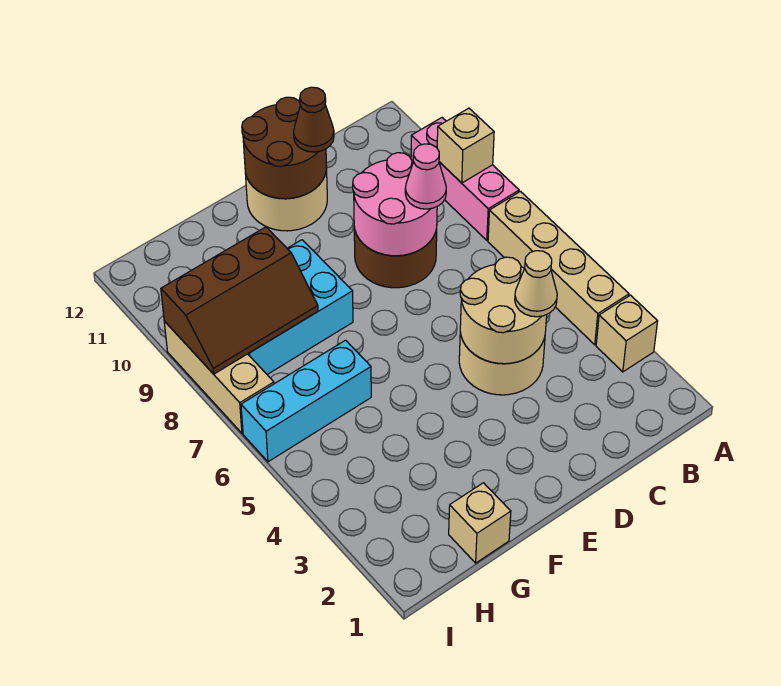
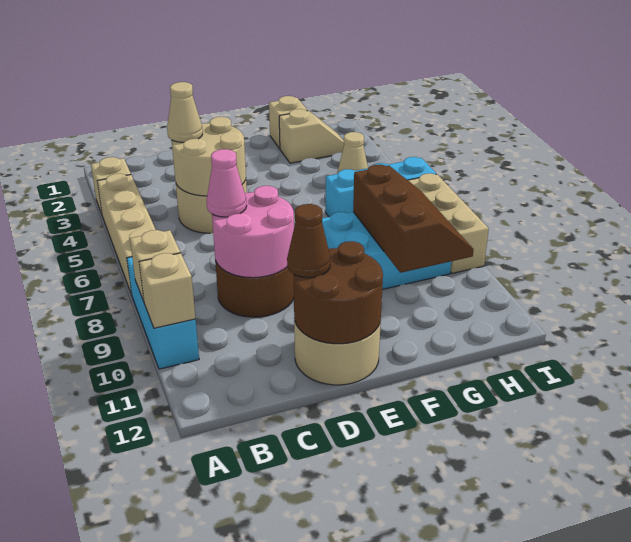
pink 1x3 brick [411,118,519,240] -> cyan 1x3 brick [127,257,199,369]
none -> tan 1x1 brick [139,253,196,328]
none -> tan 1x2 slope [279,109,344,163]
brown 2x3 slope [161,227,318,374] -> brown 2x3 slope turned to [353,164,474,273]
none -> tan 1x1 cone [337,132,368,173]

